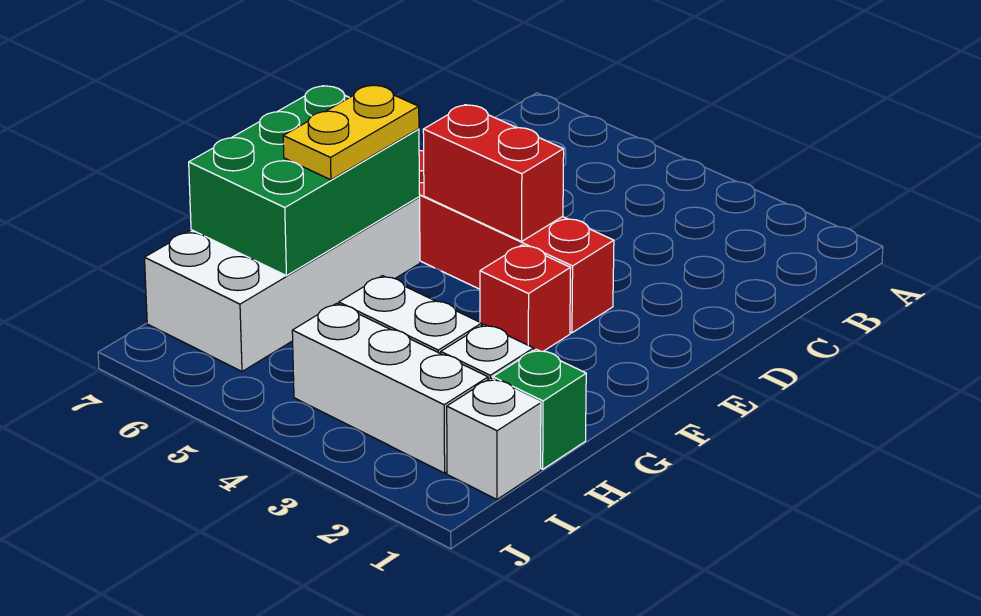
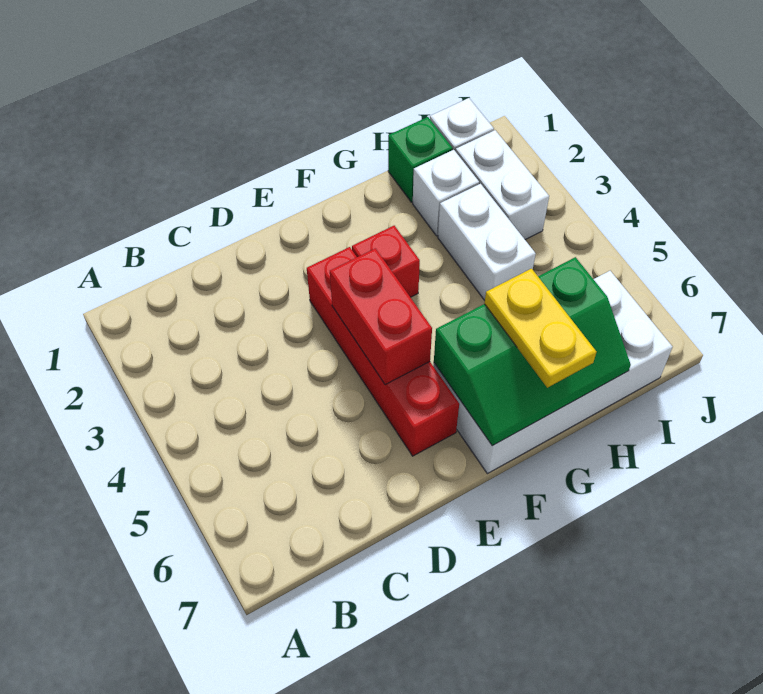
green 2x3 brick [189,86,420,276] -> green 2x3 slope [434,257,631,446]
yellow 1x2 plate [283,85,419,180] -> yellow 1x2 plate turned to [484,269,597,388]
white 1x3 brick [292,303,488,473] -> white 1x2 brick [456,130,549,240]

